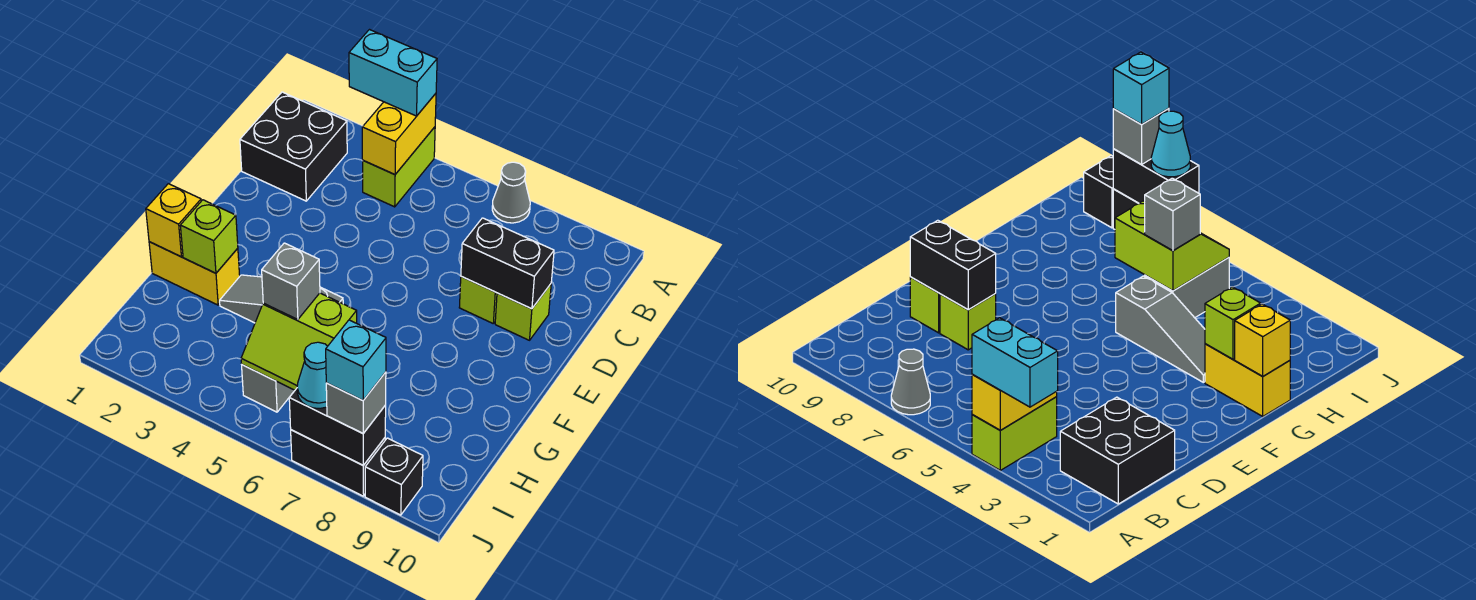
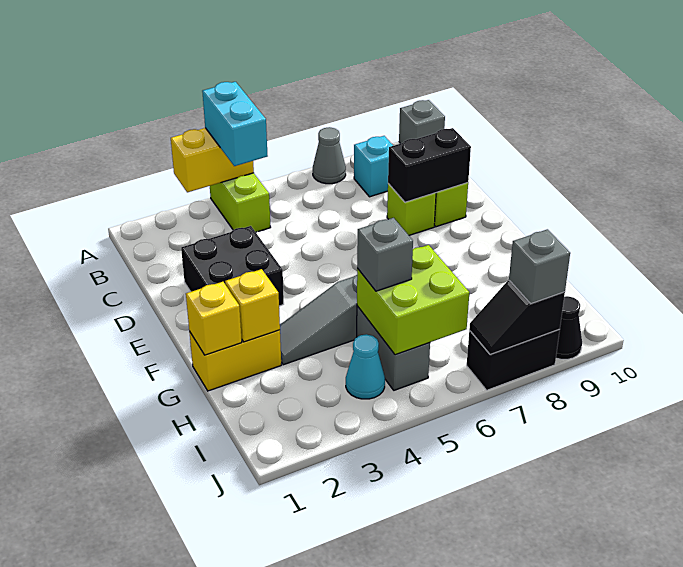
cyan 1x2 brick [349,30,437,116] -> cyan 1x2 brick turned to [202,82,268,166]
yellow 1x2 brick [362,94,436,175] -> yellow 1x2 brick turned to [171,128,254,192]
none -> grey 1x1 brick [399,100,445,144]
black 2x2 brick [240,92,347,201] -> black 2x2 brick moved to [181,226,284,306]
lime 1x1 brick [180,200,238,273] -> yellow 1x1 brick [225,269,280,342]
lime 2x2 slope [241,293,357,390] -> lime 2x2 brick [357,245,469,355]
black 1x2 brick [289,389,386,465] -> black 1x2 slope [469,280,565,355]
cyan 1x1 cone [297,342,328,408] -> cyan 1x1 cone moved to [346,334,385,399]
cyan 1x1 brick [326,320,386,400] -> cyan 1x1 brick moved to [354,136,393,197]
black 1x1 brick [365,438,423,515] -> black 1x1 cone [556,296,582,359]

